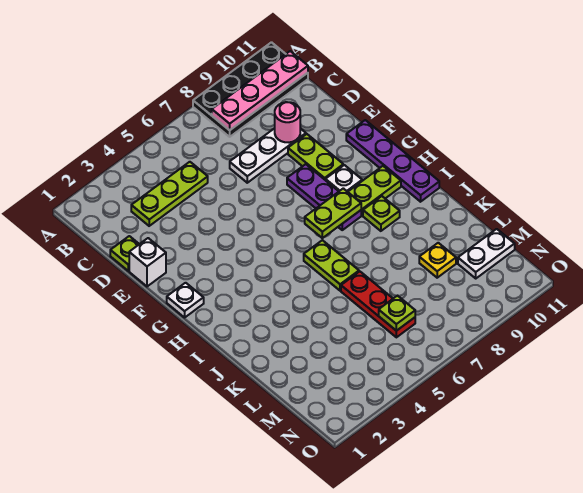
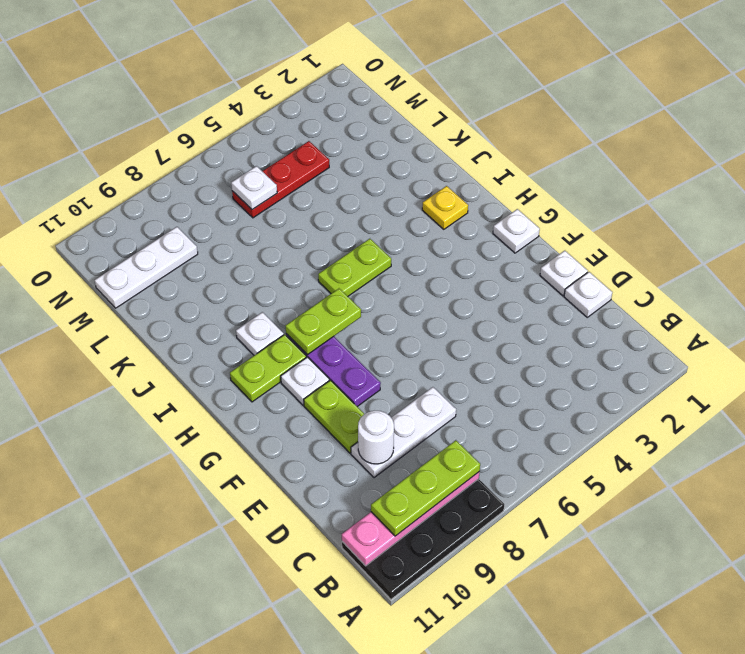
lime 1x3 plate [131,162,208,226] -> lime 1x3 plate moved to [371,440,480,536]
lime 1x1 plate [110,236,139,271] -> white 1x1 plate [564,272,612,317]
pink 1x1 round brick [275,102,300,142] -> white 1x1 round brick [358,411,394,464]
white 1x1 brick [129,238,166,286] -> white 1x1 plate [540,251,588,296]
purple 1x4 plate [346,120,439,202] -> none
lime 1x2 plate [304,240,359,291] -> lime 1x2 plate turned to [318,239,391,296]
lime 1x1 plate [363,196,400,231] -> white 1x1 plate [236,312,284,355]
red 1x3 plate [341,271,415,337] -> red 1x3 plate turned to [232,141,329,218]
yellow 1x1 plate [419,243,456,278] -> yellow 1x1 plate moved to [422,186,468,229]
lime 1x1 plate [379,296,415,331] -> white 1x1 plate [231,166,277,210]
white 1x2 plate [458,229,515,278] -> white 1x3 plate [95,227,198,308]

